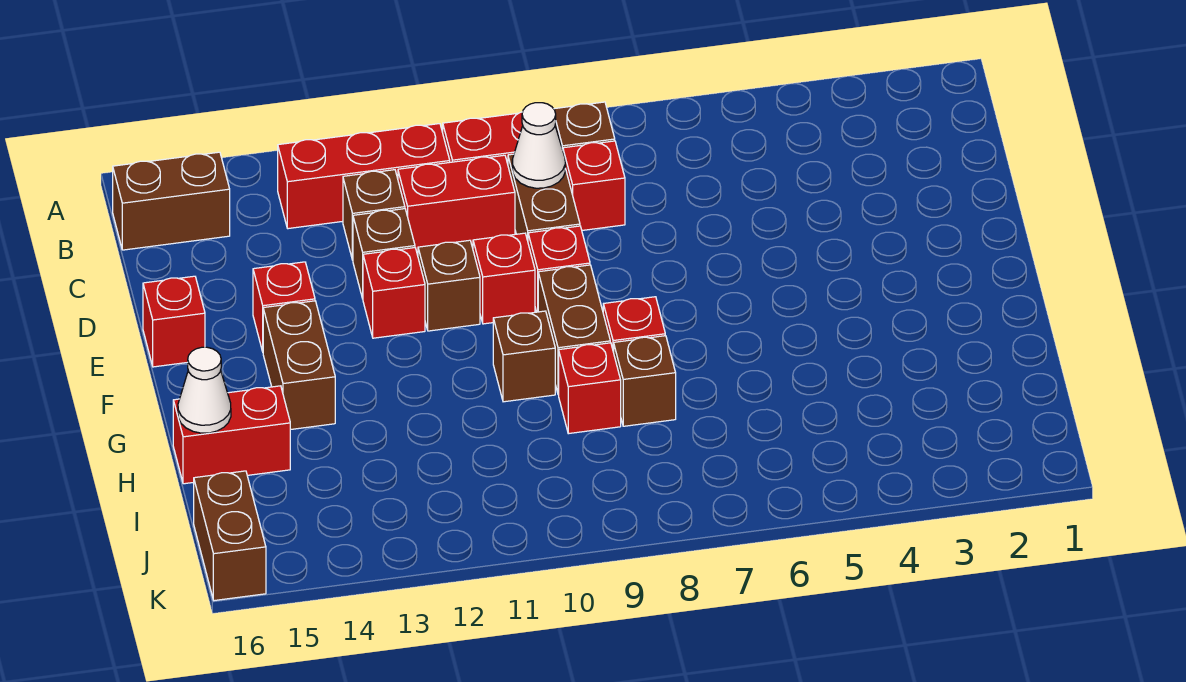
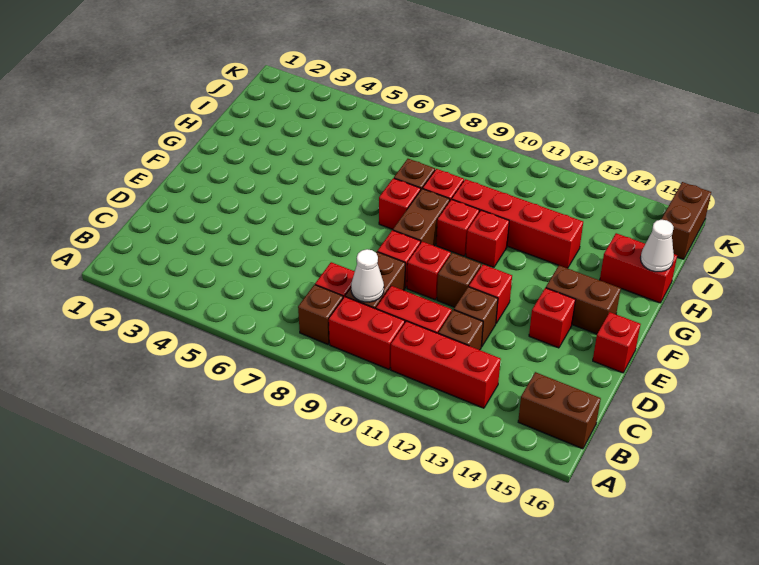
brown 1x2 brick [263,301,335,430] -> brown 1x2 brick turned to [546,266,621,334]
brown 1x1 brick [493,311,555,402] -> red 1x1 brick [436,199,479,256]
none -> red 1x1 brick [466,210,509,267]
none -> red 1x4 brick [452,179,583,268]

